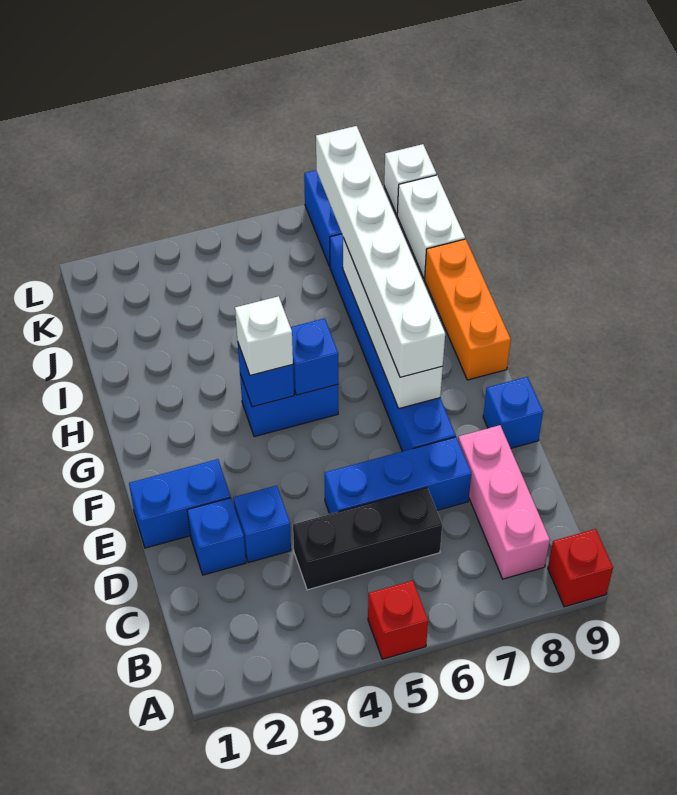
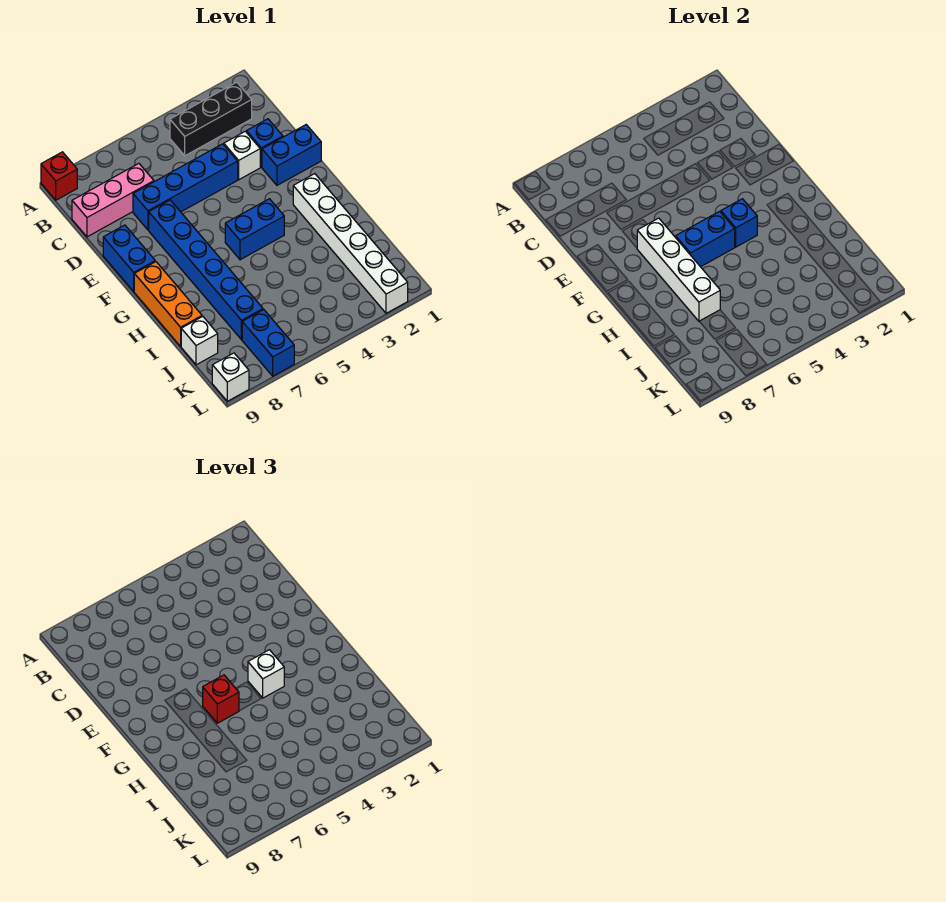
red 1x1 brick [368,581,428,659] -> red 1x1 brick moved to [203,675,239,723]
pink 1x3 brick [458,425,550,579] -> pink 1x3 brick turned to [72,164,154,237]
black 1x3 brick [293,488,442,590] -> black 1x3 brick moved to [170,82,252,156]
blue 1x1 brick [233,485,291,563] -> white 1x1 brick [224,131,260,180]
blue 1x3 brick [325,437,471,514] -> blue 1x4 brick [133,144,238,230]
blue 1x1 brick [483,377,543,448] -> blue 1x2 brick [103,225,155,292]
white 1x6 brick [316,126,445,377] -> white 1x6 brick moved to [293,174,408,313]
blue 1x1 brick [290,318,338,395] -> blue 1x2 brick [676,211,735,267]
white 1x2 brick [397,175,465,279] -> white 1x1 brick [181,316,218,365]

